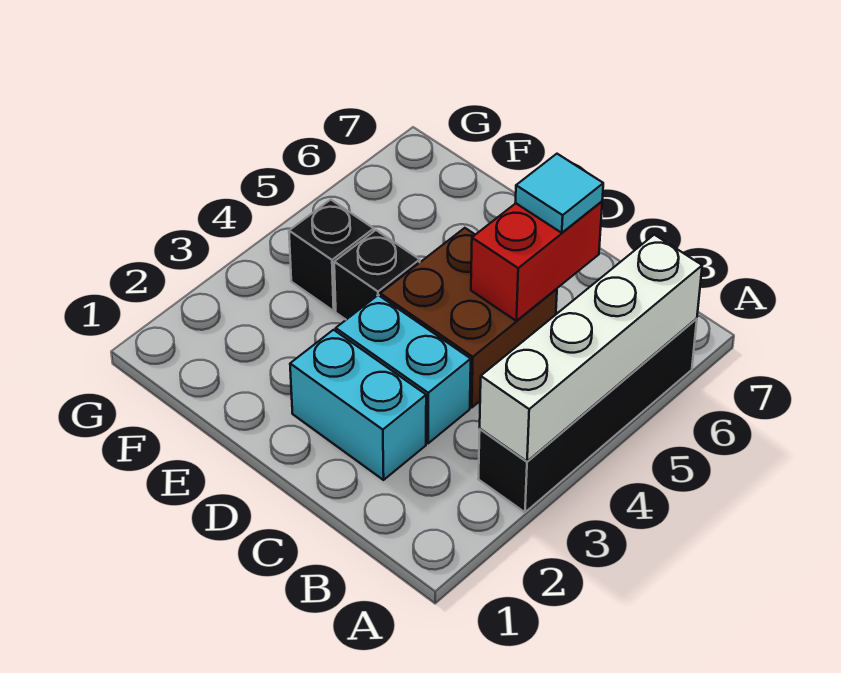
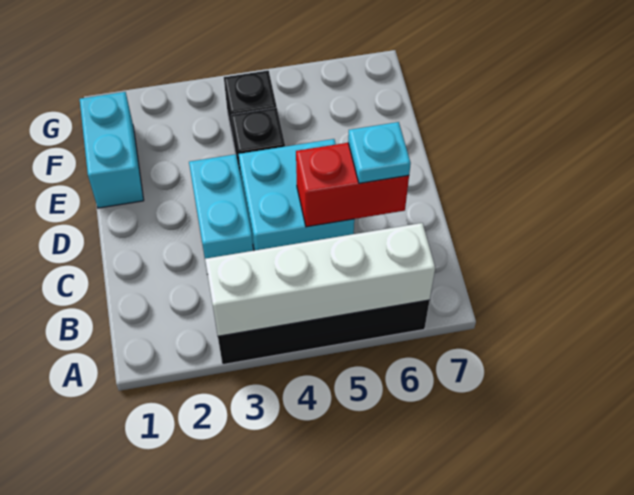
cyan 1x2 brick [290,330,426,480] -> cyan 1x2 brick moved to [80,92,144,208]
brown 2x2 brick [380,228,557,408] -> cyan 2x2 brick [239,139,354,251]
cyan 1x1 tile [516,154,603,233] -> cyan 1x1 plate [348,122,411,183]

